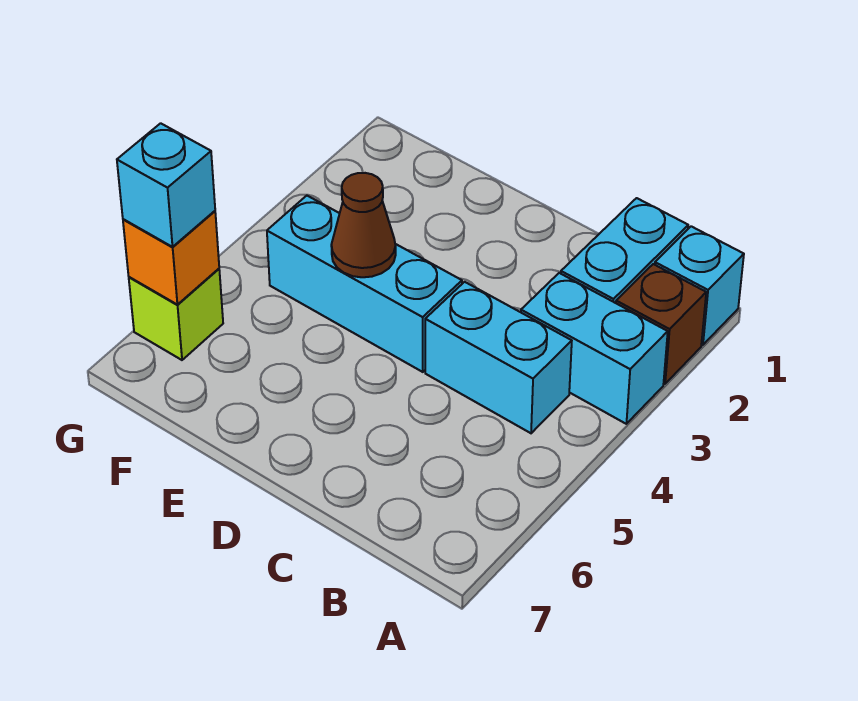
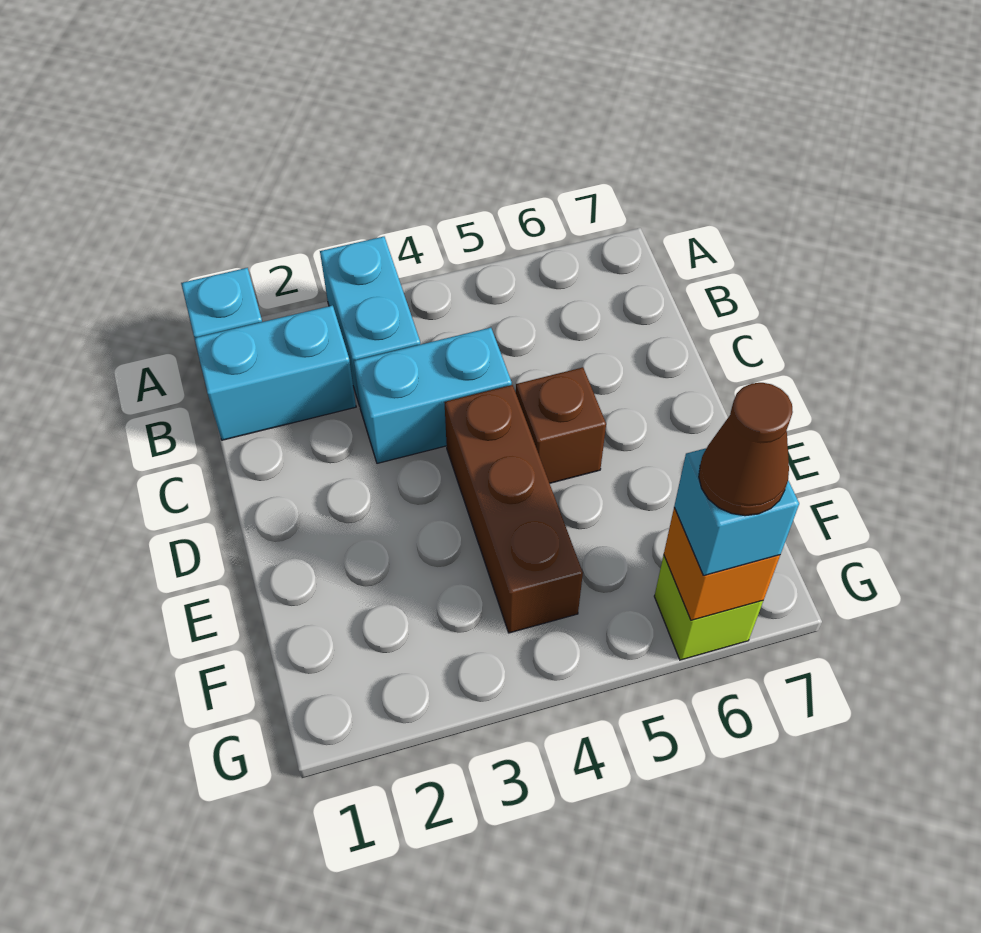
brown 1x1 brick [616,264,706,384] -> brown 1x1 brick moved to [516,367,606,483]
cyan 1x2 brick [425,282,572,433] -> cyan 1x2 brick turned to [354,328,512,463]
cyan 1x3 brick [267,196,462,372] -> brown 1x3 brick [444,385,583,633]
brown 1x1 cone [331,173,396,277] -> brown 1x1 cone moved to [699,383,793,516]

